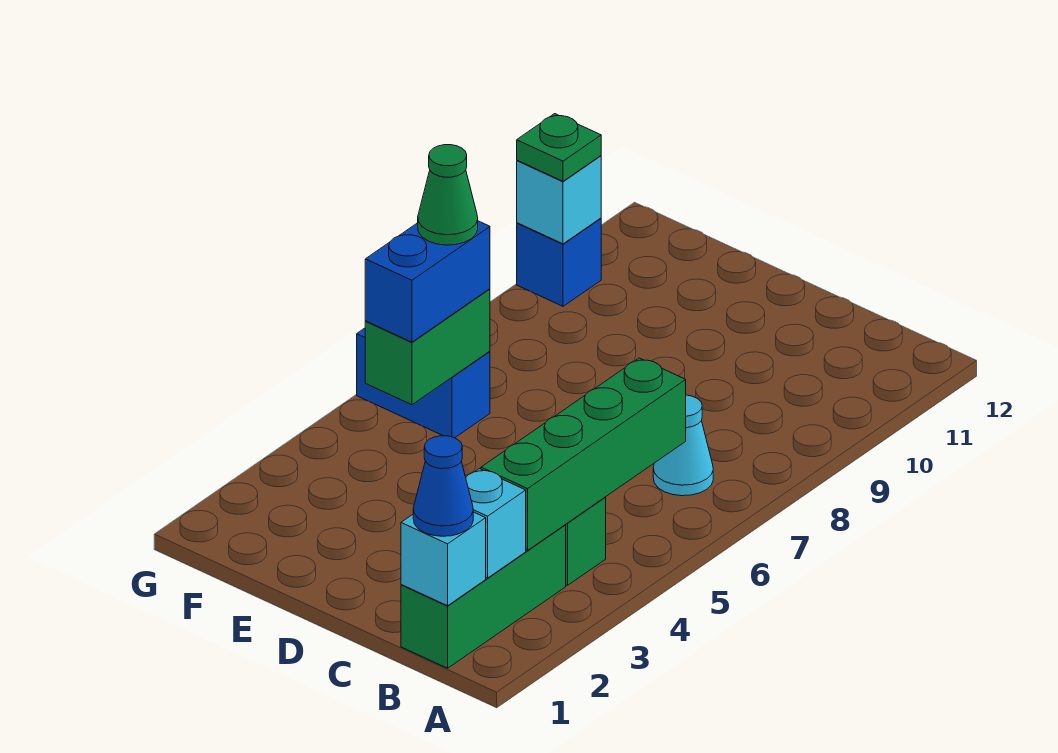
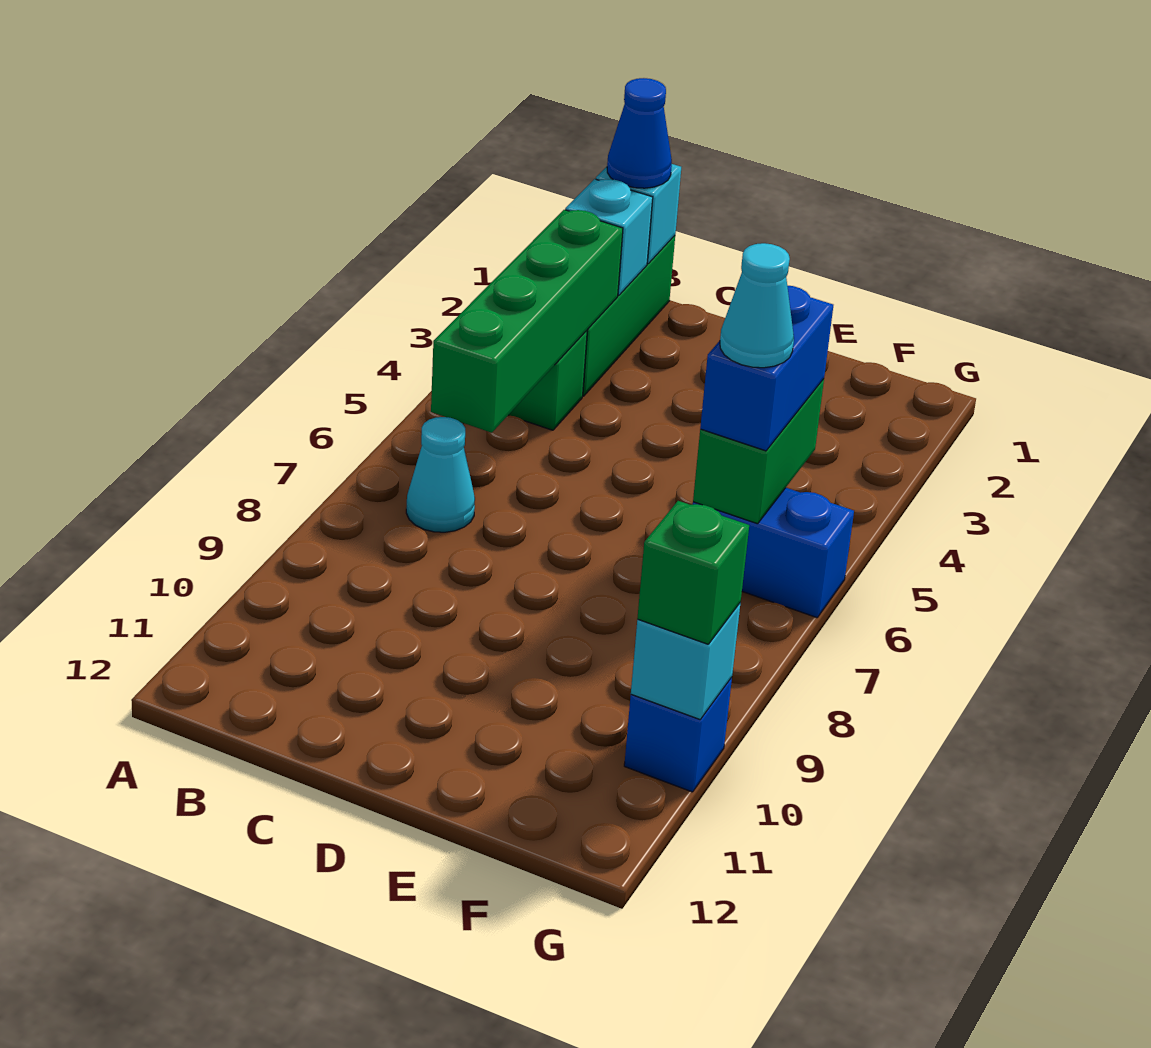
green 1x1 cone [418,145,478,245] -> cyan 1x1 cone [720,243,794,368]
green 1x1 plate [517,114,601,181] -> green 1x1 brick [637,501,749,644]

